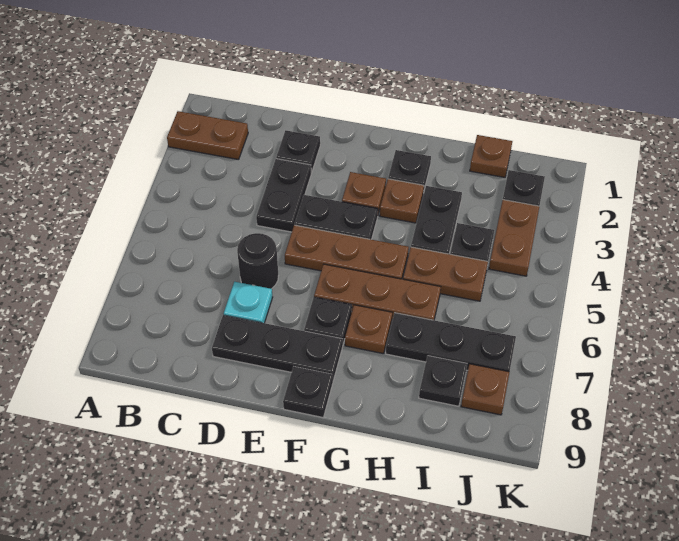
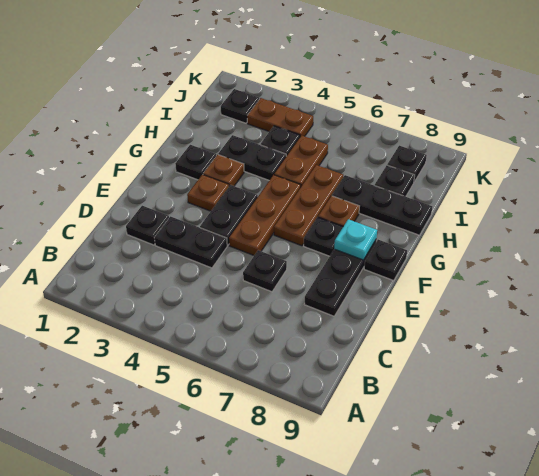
brown 1x2 plate [167,111,248,160] -> none
black 1x1 round brick [237,233,278,289] -> black 1x1 plate [243,250,287,292]
cyan 1x1 plate [224,282,273,323] -> cyan 1x1 plate moved to [334,219,377,260]
black 1x3 plate [386,313,516,372] -> black 1x3 plate turned to [332,175,432,235]
brown 1x1 plate [470,135,512,177] -> none
brown 1x1 plate [461,364,510,415] -> black 1x1 plate [387,146,427,182]

